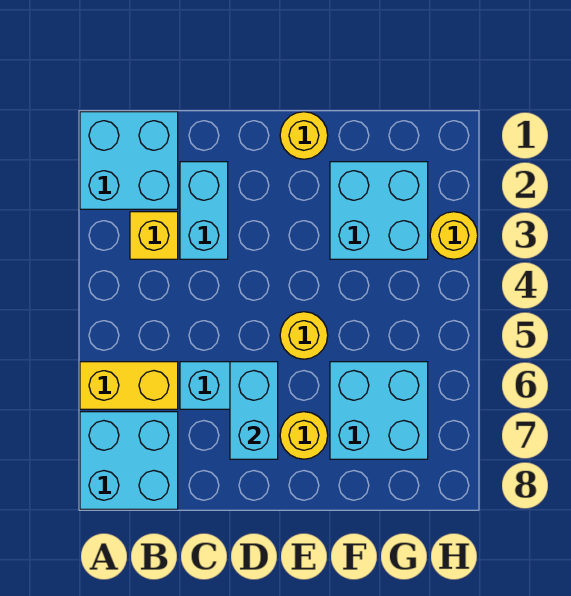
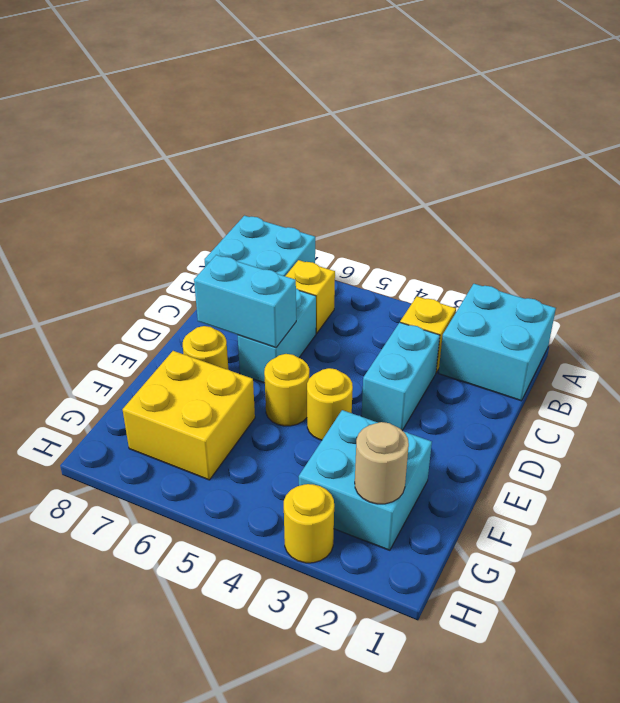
yellow 1x2 brick [80,362,178,409] -> yellow 1x1 brick [286,260,335,333]
cyan 1x2 brick [180,162,228,259] -> cyan 1x2 brick turned to [361,323,440,430]
yellow 1x1 round brick [280,112,328,159] -> yellow 1x1 round brick moved to [307,368,353,440]
cyan 2x2 brick [330,362,428,459] -> yellow 2x2 brick [122,351,255,480]
none -> tan 1x1 round brick [355,422,409,504]

